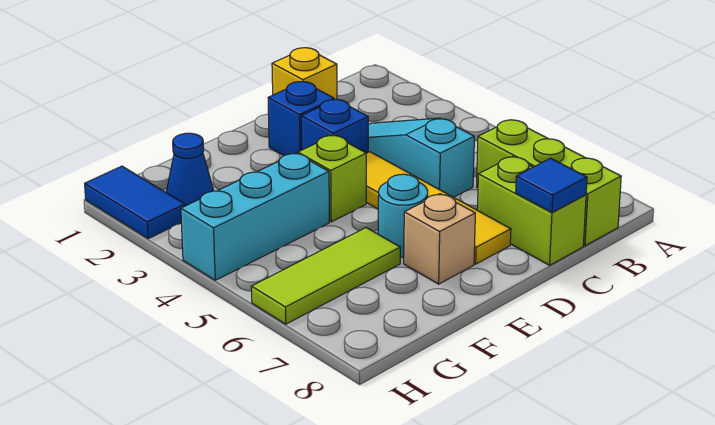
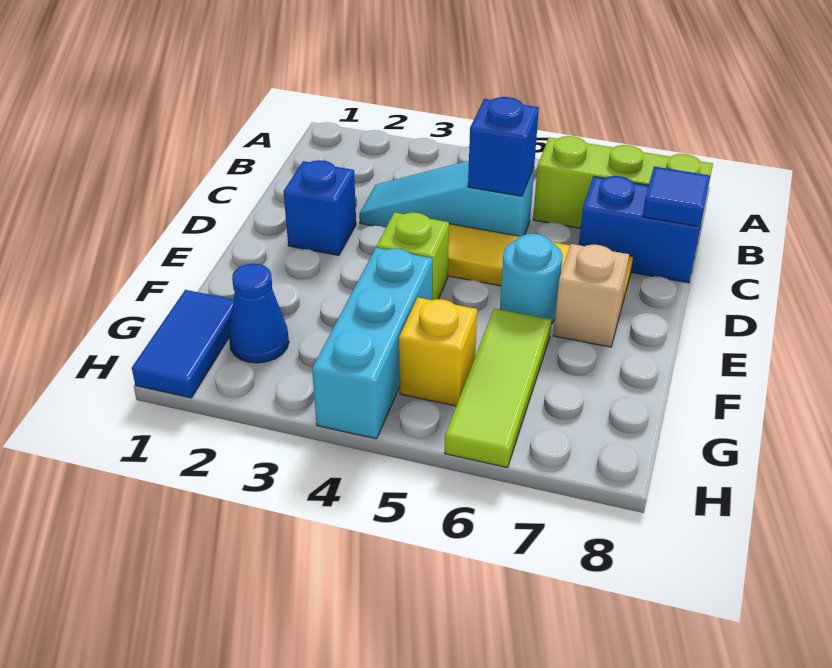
yellow 1x1 brick [272,48,337,100] -> yellow 1x1 brick moved to [399,297,477,406]
lime 1x2 brick [477,156,586,265] -> blue 1x2 brick [579,176,702,283]
blue 1x1 brick [301,99,368,153] -> blue 1x1 brick moved to [468,97,539,196]
blue 1x2 tile [85,166,185,238] -> blue 1x2 tile turned to [132,290,234,398]

